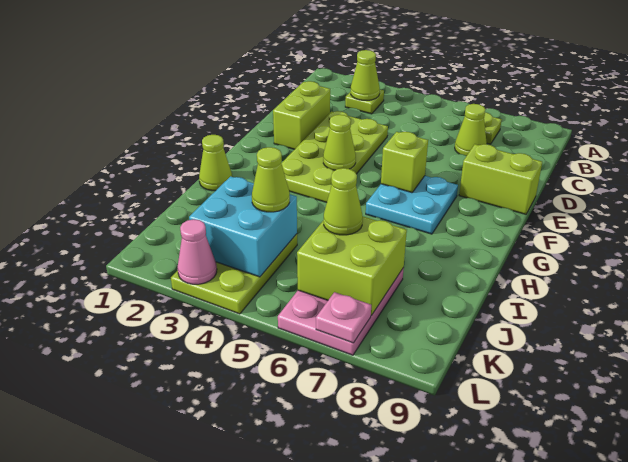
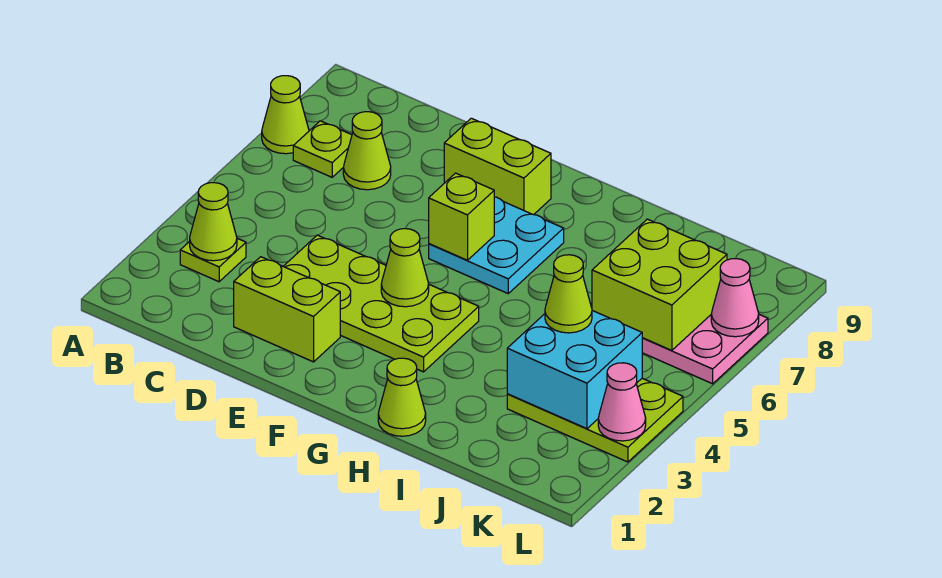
lime 1x2 brick [459,144,542,214] -> lime 1x2 brick turned to [444,118,551,215]
lime 1x1 cone [324,168,363,235] -> lime 1x1 cone moved to [262,76,309,154]
pink 1x1 plate [316,292,371,343] -> pink 1x1 cone [711,259,759,337]

